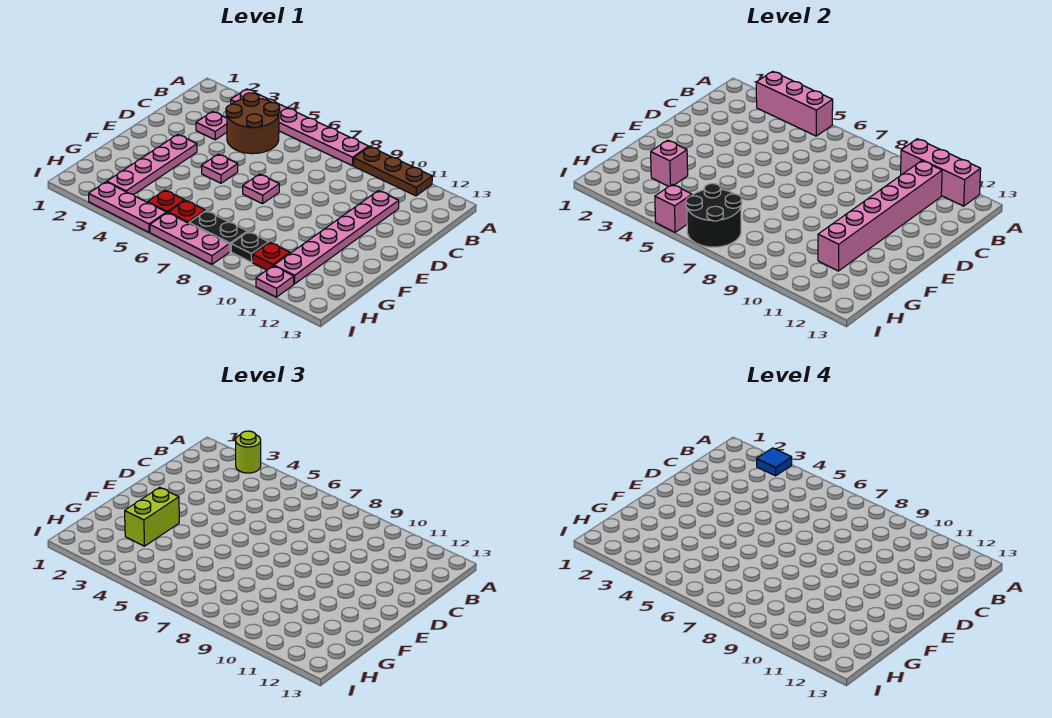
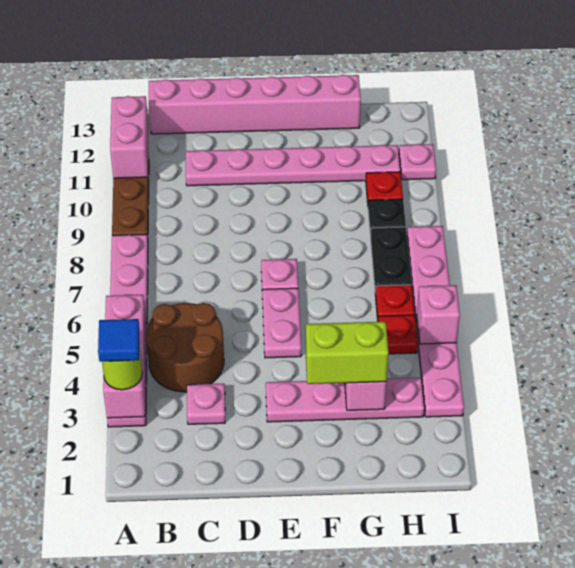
pink 1x3 brick [901,139,981,206] -> pink 1x2 brick [110,96,148,178]
pink 1x6 brick [818,161,942,271] -> pink 1x6 brick moved to [149,75,361,134]
pink 1x1 plate [201,154,238,183] -> pink 1x2 plate [262,288,302,358]
black 2x2 round brick [686,184,742,247] -> none

